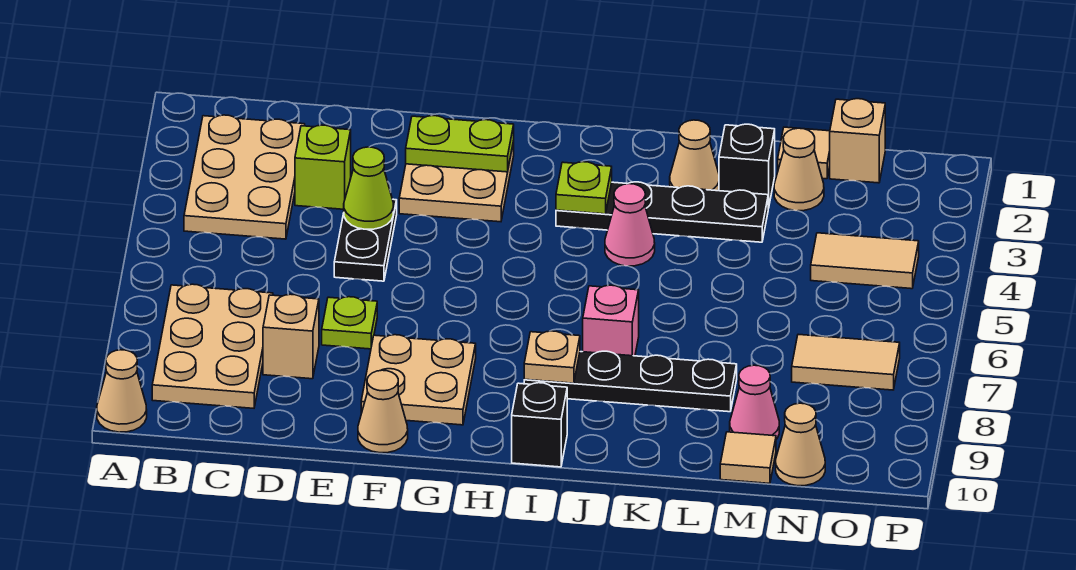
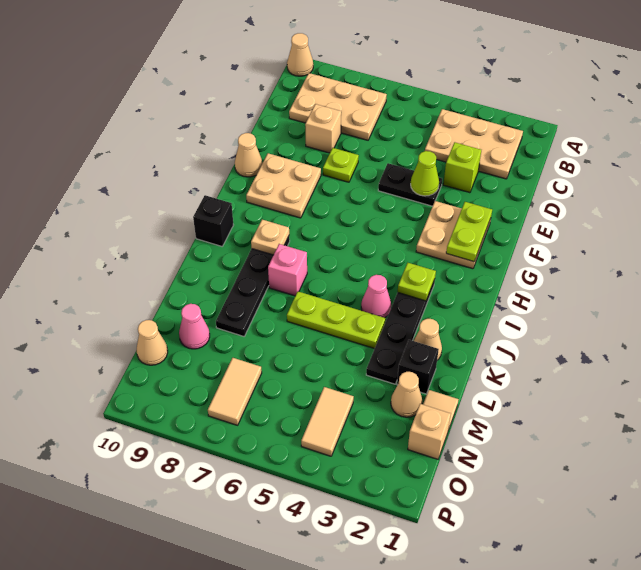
none -> lime 1x3 plate [287,292,385,349]
tan 1x1 tile [720,432,776,484] -> none

